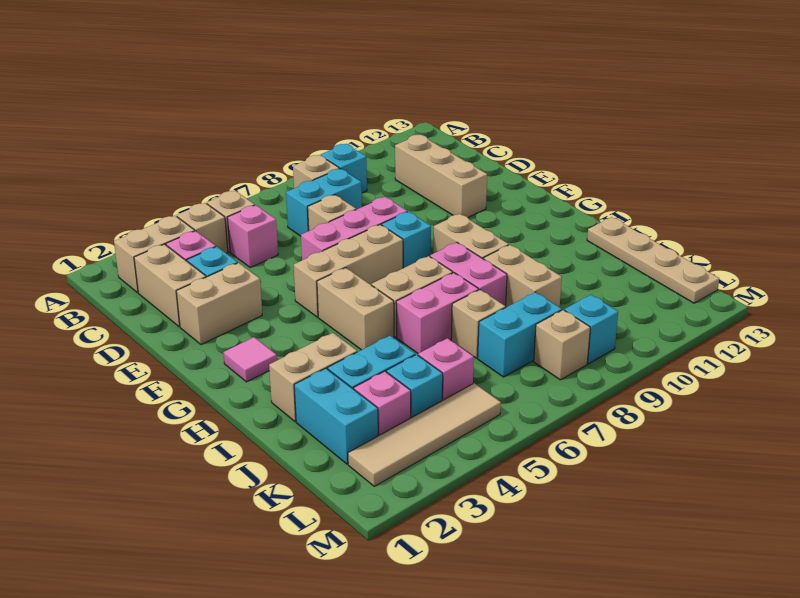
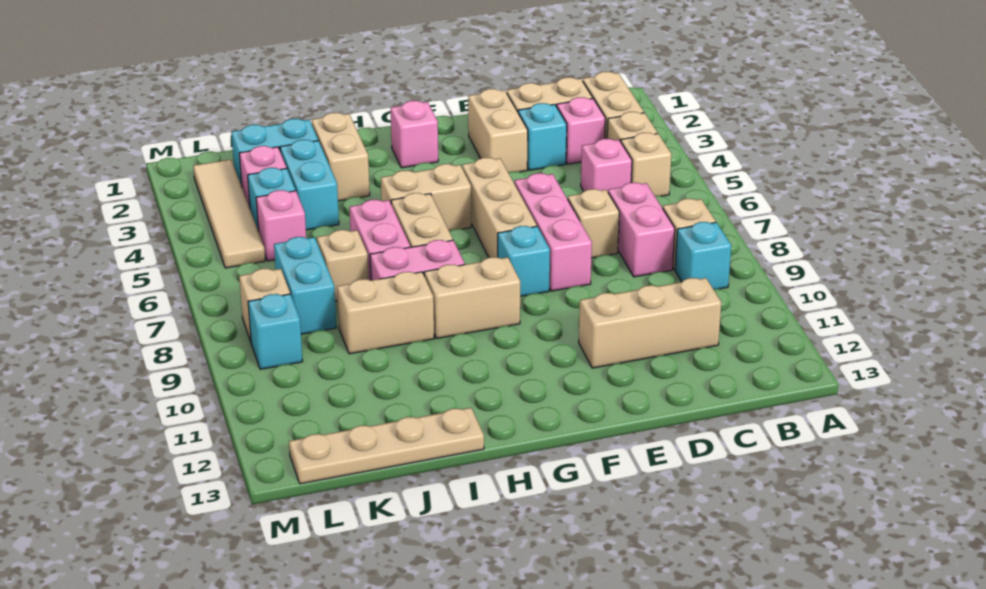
cyan 1x2 brick [286,169,362,236] -> pink 1x2 brick [608,183,675,277]
pink 1x1 tile [223,337,277,382] -> pink 1x1 brick [391,101,438,168]

